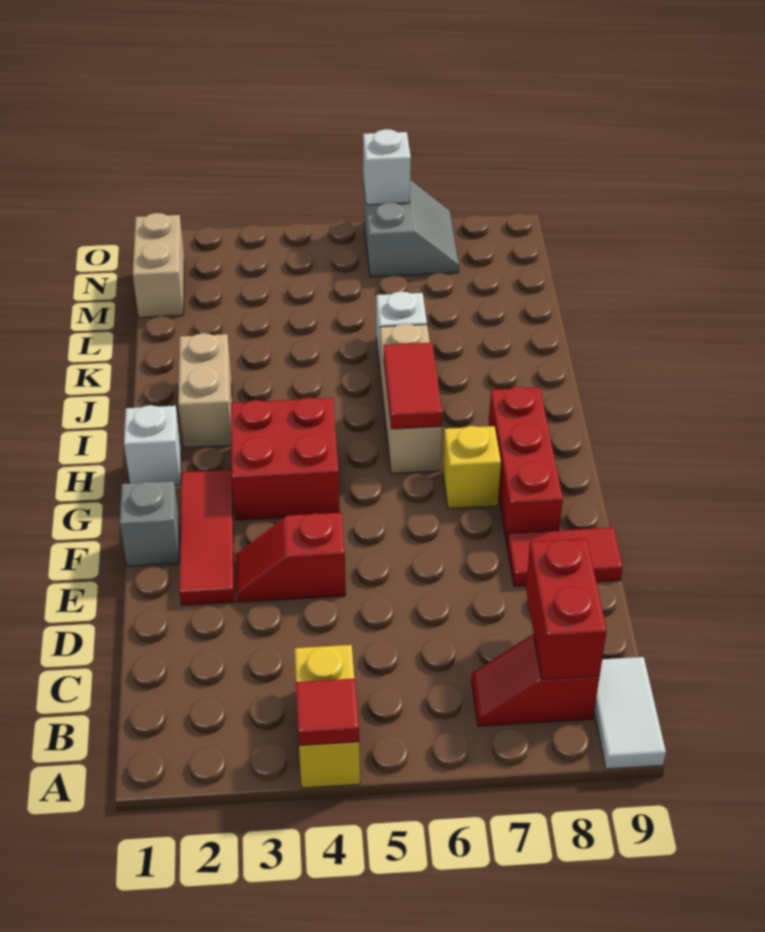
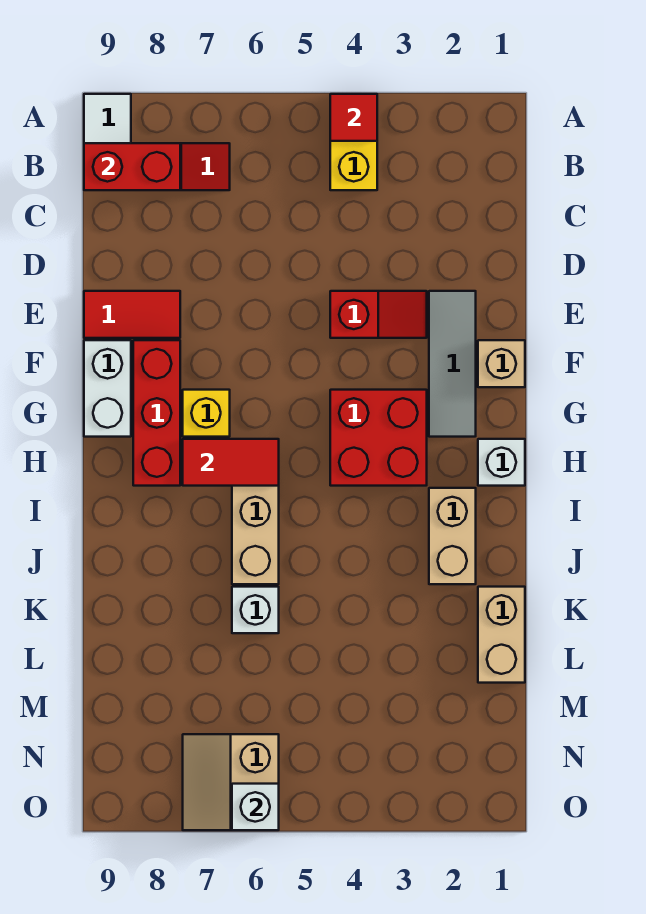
red 1x2 brick [526,539,607,679] -> red 1x2 brick turned to [84,143,180,190]
red 1x3 tile [179,470,234,605] -> grey 1x3 tile [429,291,476,437]
grey 1x1 brick [120,481,180,566] -> tan 1x1 brick [478,340,525,387]
none -> white 1x2 brick [84,340,131,437]
red 1x2 tile [384,343,442,429] -> red 1x2 tile turned to [183,439,279,486]
tan 1x2 brick [133,213,184,318] -> tan 1x2 brick moved to [478,587,525,683]
grey 2x2 slope [364,180,459,277] -> tan 2x2 slope [183,734,279,830]

